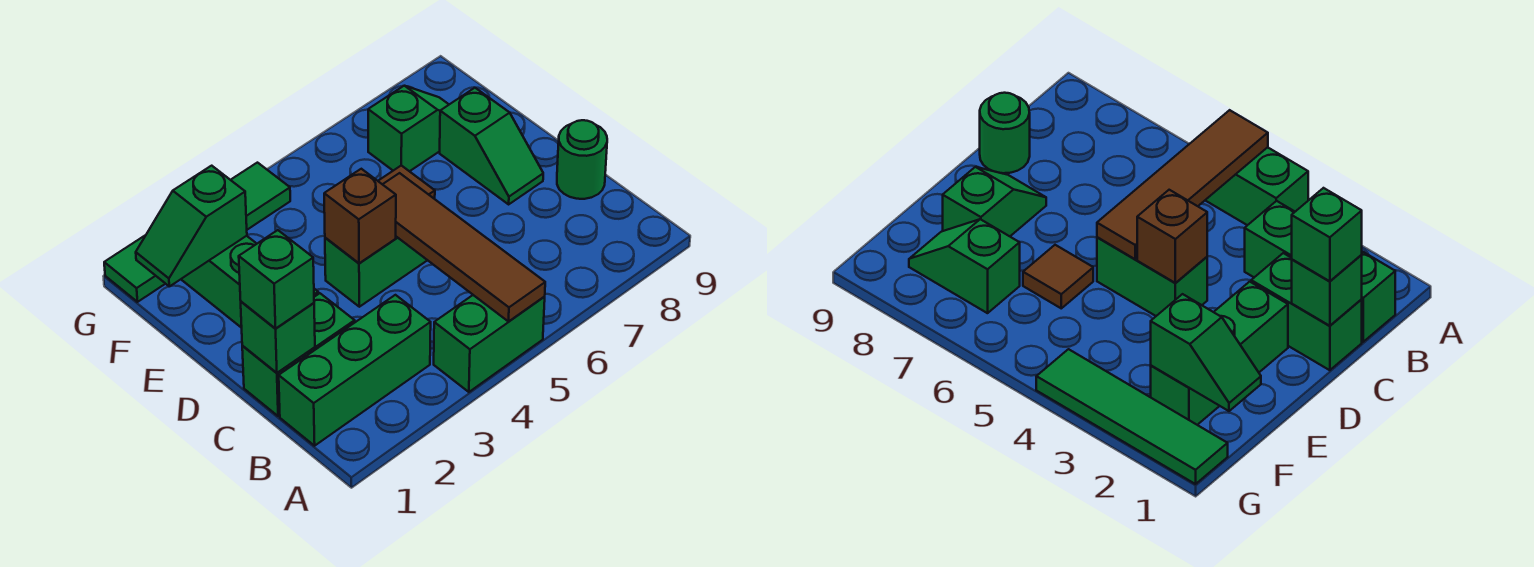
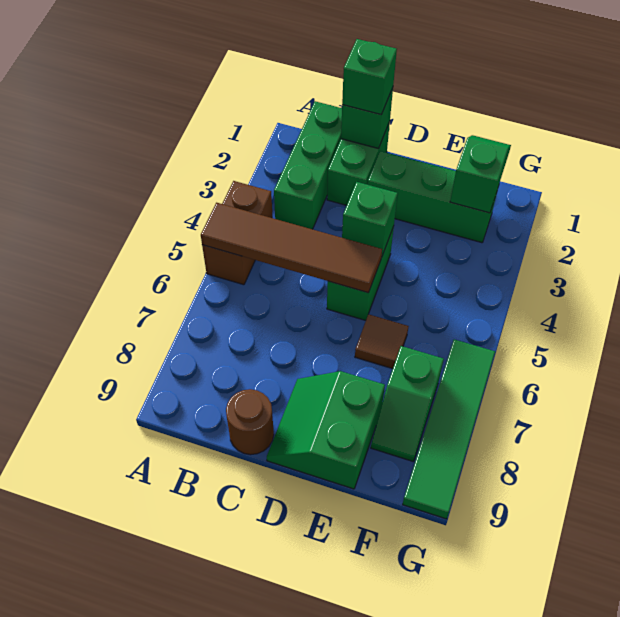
green 1x2 brick [434,295,545,392] -> brown 1x2 brick [202,181,273,285]
green 1x1 round brick [557,120,607,199] -> brown 1x1 round brick [226,389,274,455]
brown 1x1 brick [324,169,396,263] -> green 1x1 brick [342,182,398,257]
green 1x2 slope [440,88,543,204] -> green 2x2 slope [267,371,385,489]
green 1x4 tile [104,163,290,302] -> green 1x4 tile moved to [403,339,495,519]

